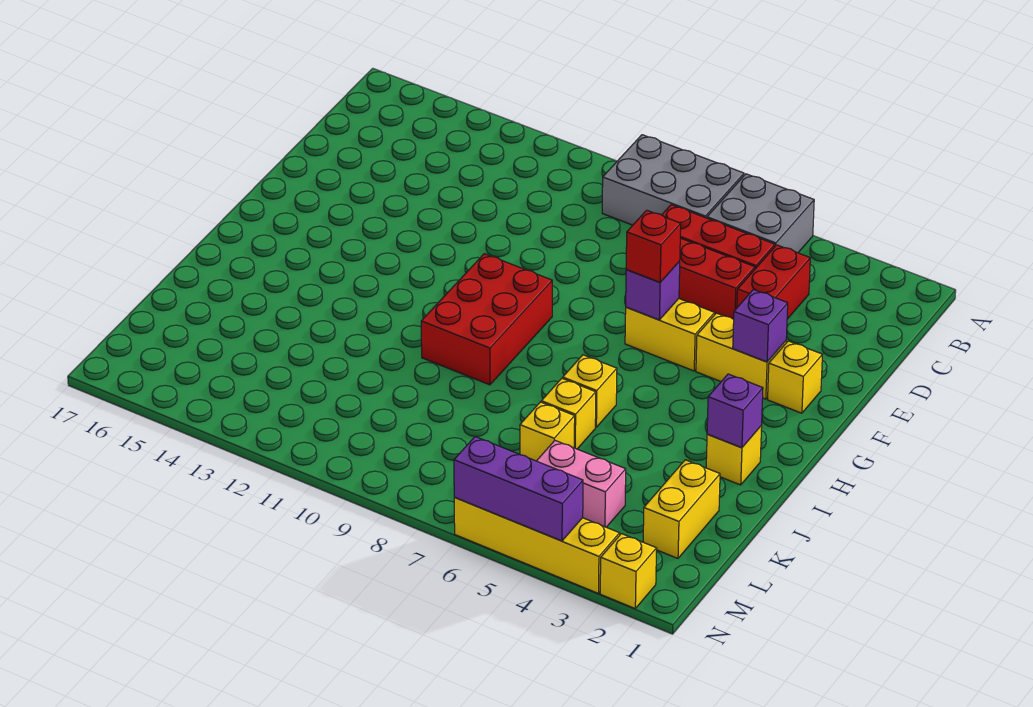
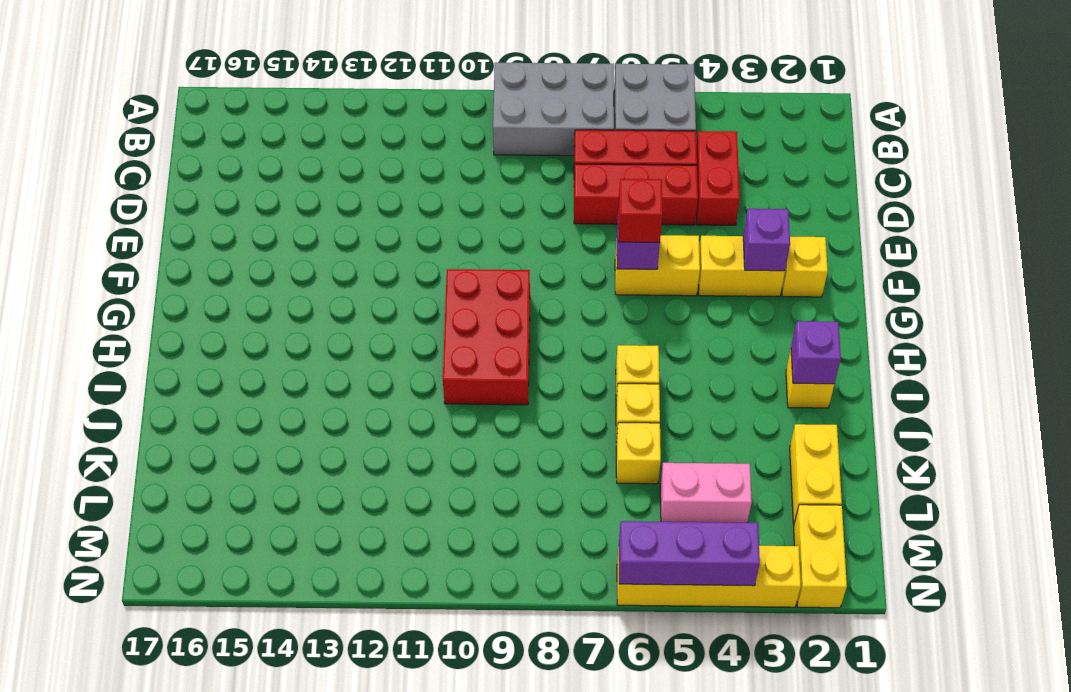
yellow 1x1 brick [600,534,657,608] -> yellow 1x2 brick [794,505,847,608]

